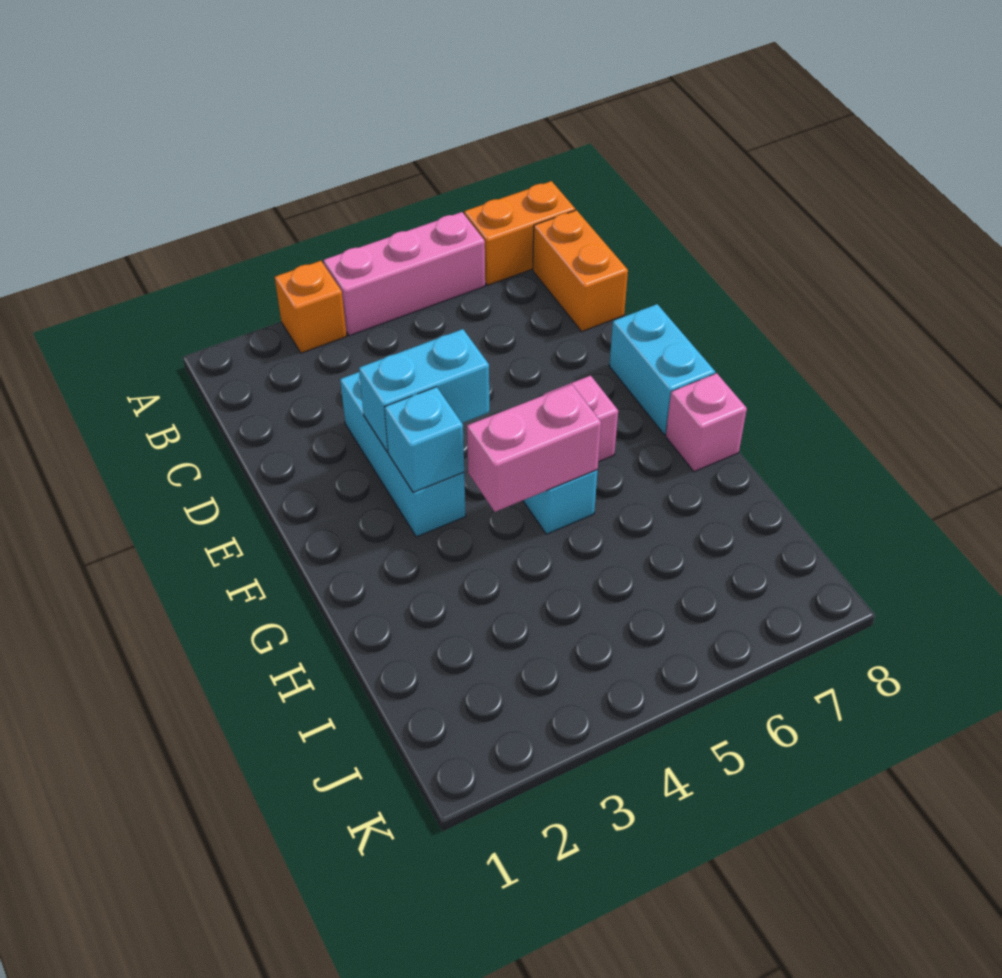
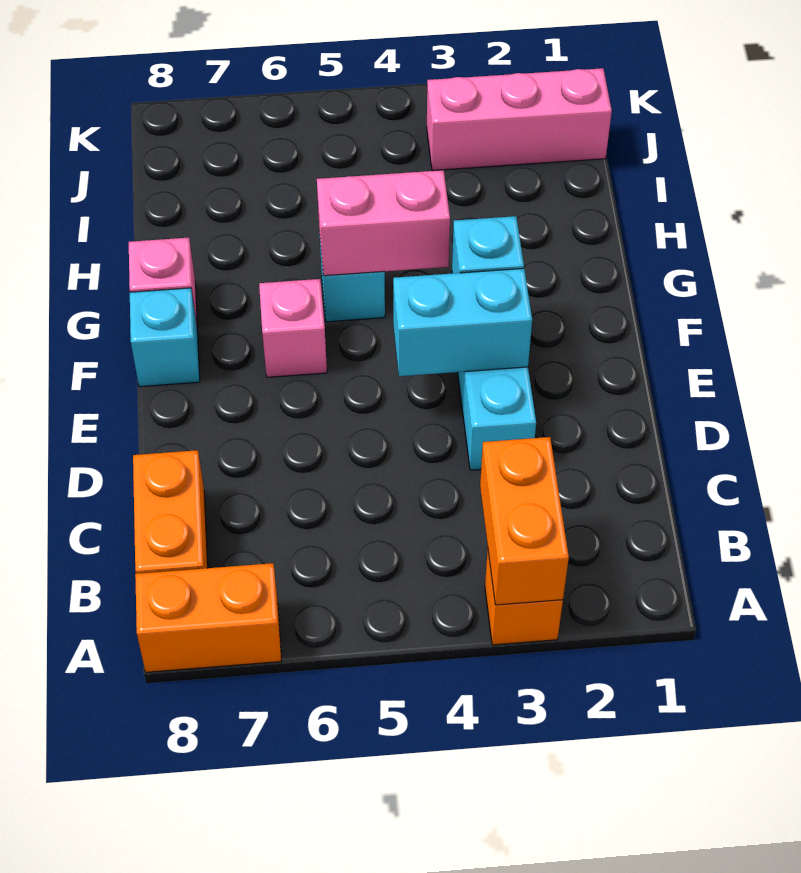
none -> orange 1x2 brick [480,437,569,605]
pink 1x3 brick [324,212,485,336] -> pink 1x3 brick moved to [427,68,612,170]
cyan 1x2 brick [609,304,715,435] -> cyan 1x1 brick [130,288,200,387]

